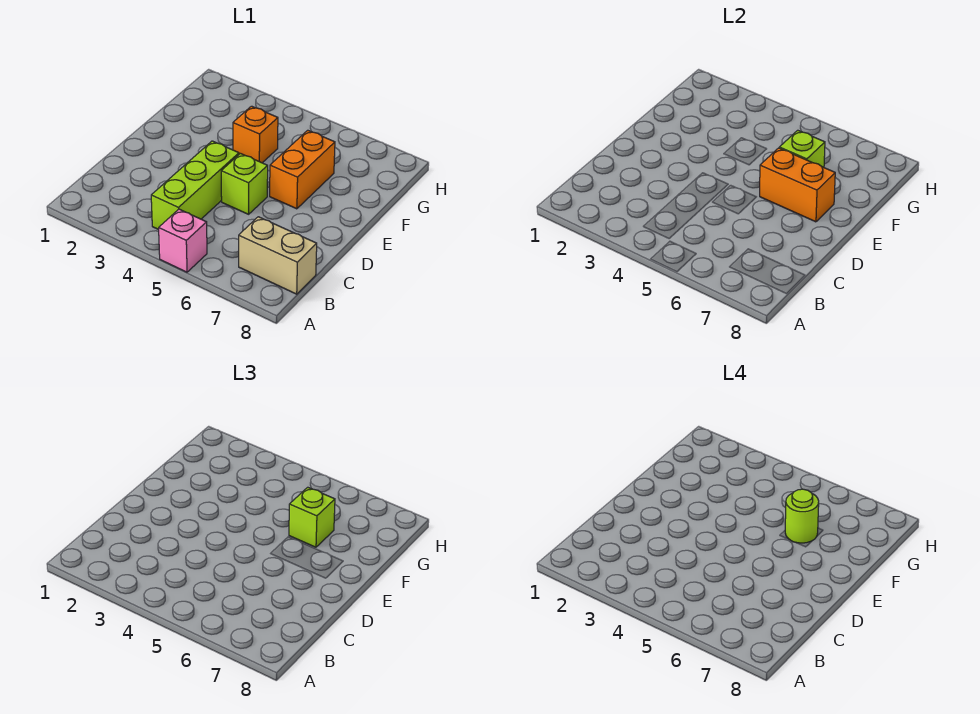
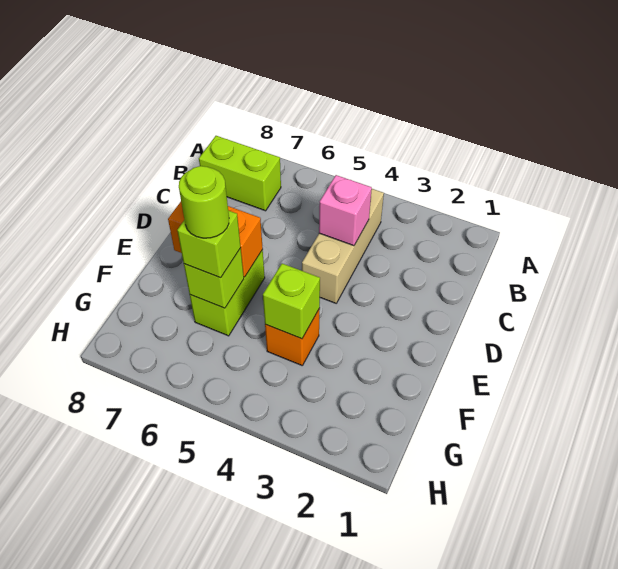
pink 1x1 brick [159,209,207,272] -> pink 1x1 brick moved to [319,175,372,246]
lime 1x3 brick [151,141,239,230] -> tan 1x3 brick [302,189,384,303]
tan 1x2 brick [239,217,317,294] -> lime 1x2 brick [199,136,281,211]
lime 1x1 brick [221,154,268,214] -> lime 1x1 brick moved to [263,264,320,339]
orange 1x2 brick [270,130,335,209] -> lime 1x2 brick [190,250,265,336]

